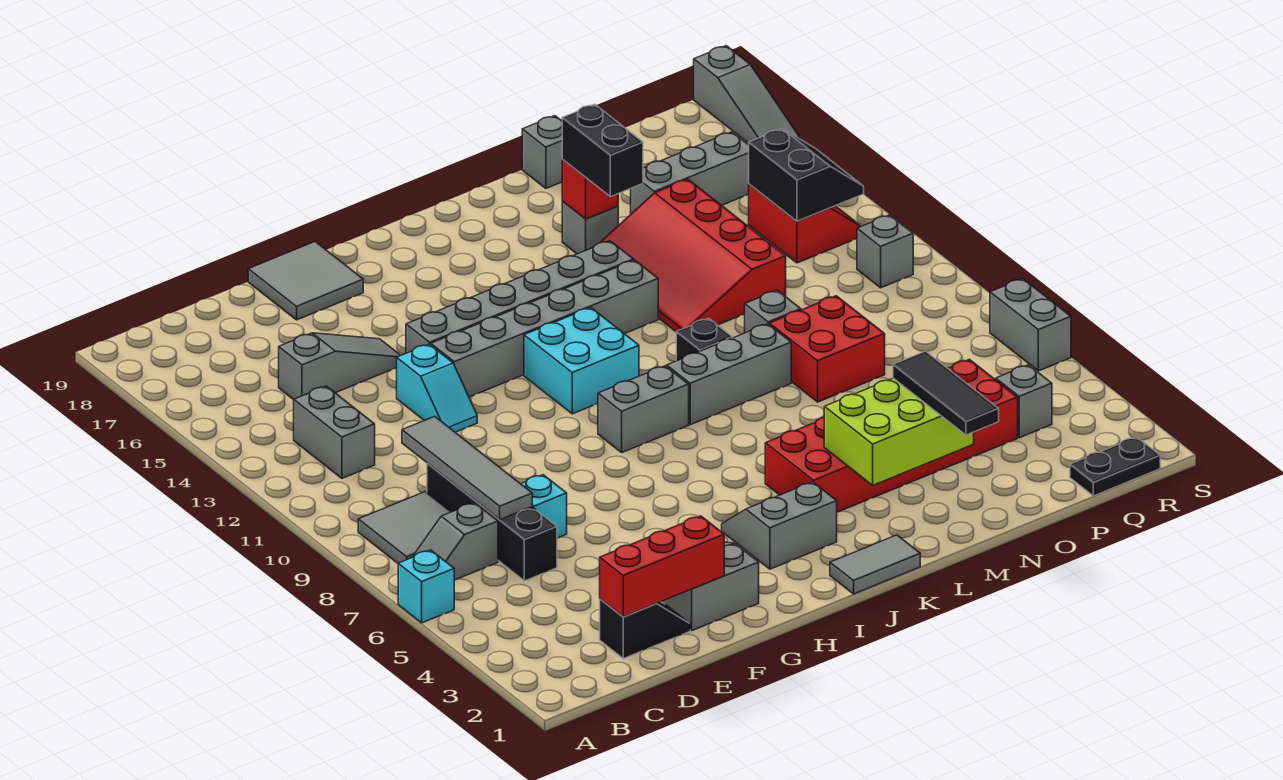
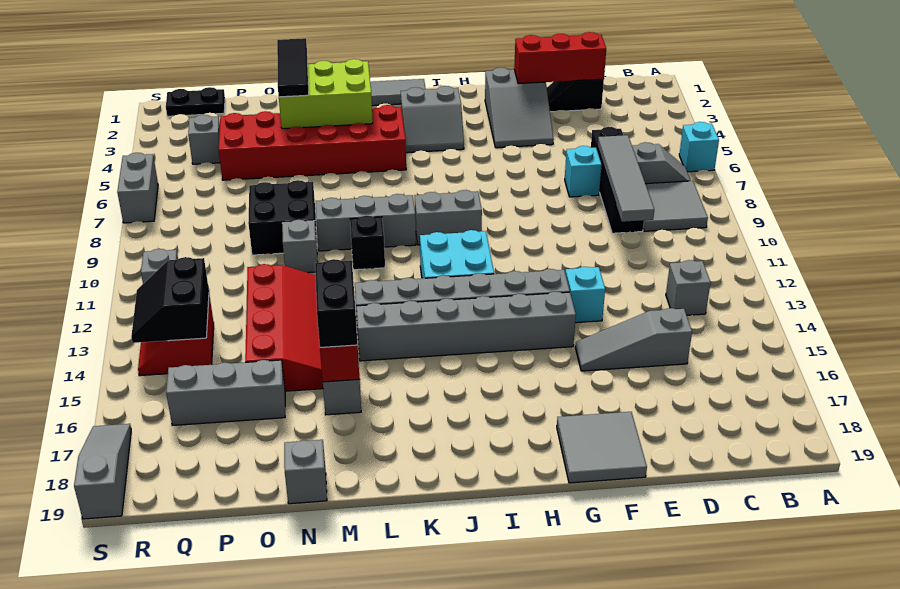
grey 1x2 brick [294,386,375,478] -> grey 1x1 brick [666,260,711,315]
red 2x2 brick [769,296,885,402] -> black 2x2 brick [248,180,317,255]

